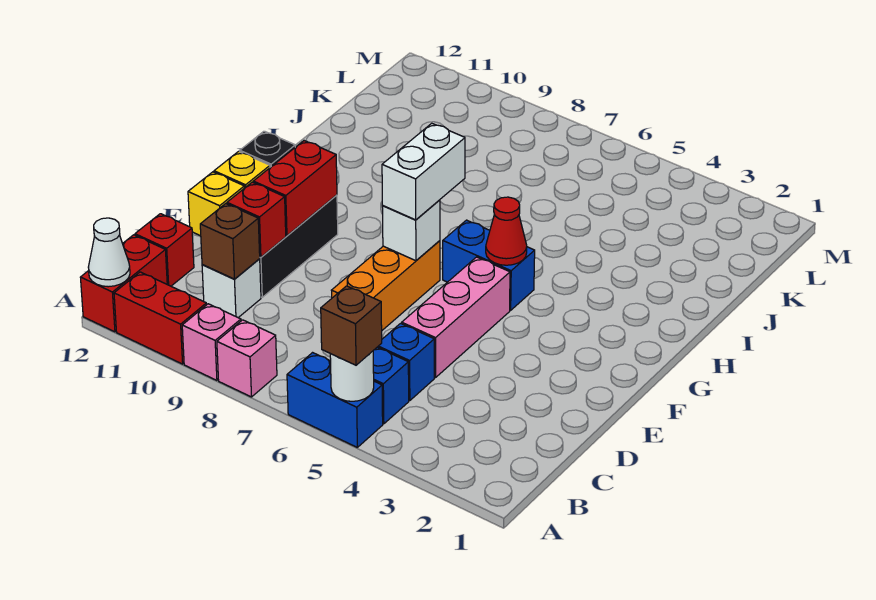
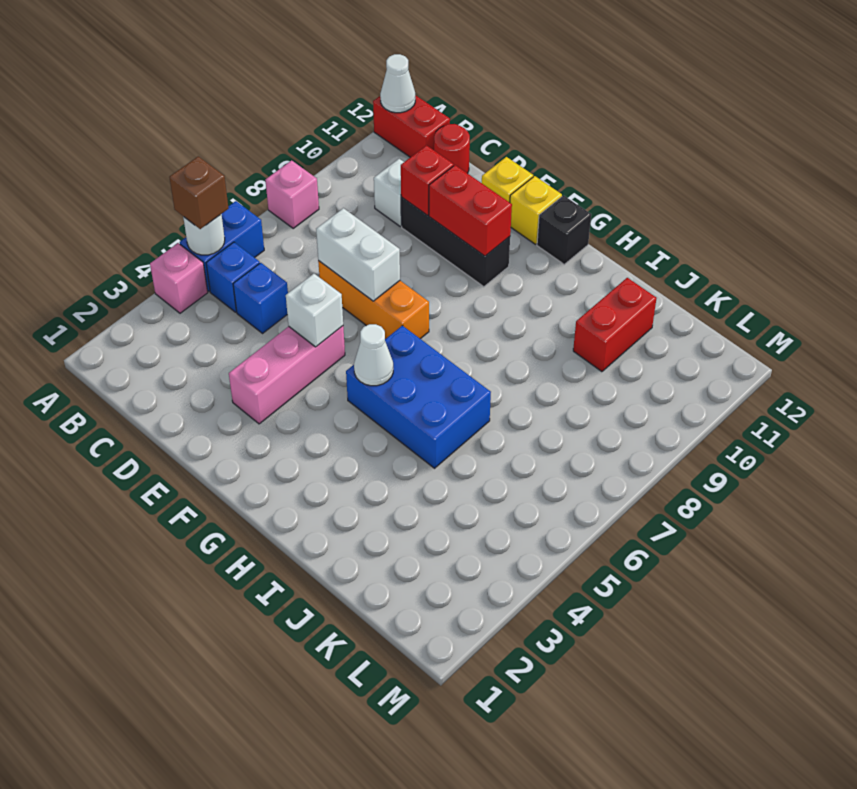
pink 1x1 brick [182,304,241,380] -> pink 1x1 brick moved to [150,243,208,313]
red 1x2 brick [114,272,207,364] -> red 1x2 brick moved to [573,278,657,372]
brown 1x1 brick [200,204,260,279] -> none
red 1x1 brick [135,214,194,286] -> red 1x1 round brick [434,124,470,173]
pink 1x3 brick [402,257,510,378] -> pink 1x3 brick turned to [229,326,345,424]
white 1x1 brick [383,200,440,261] -> white 1x1 brick moved to [286,274,343,347]
white 1x2 brick [382,123,465,220] -> white 1x2 brick moved to [316,208,400,301]
blue 1x2 brick [443,220,535,310] -> blue 2x3 brick [346,326,491,468]
red 1x1 cone [486,197,527,265] -> white 1x1 cone [354,324,393,386]

